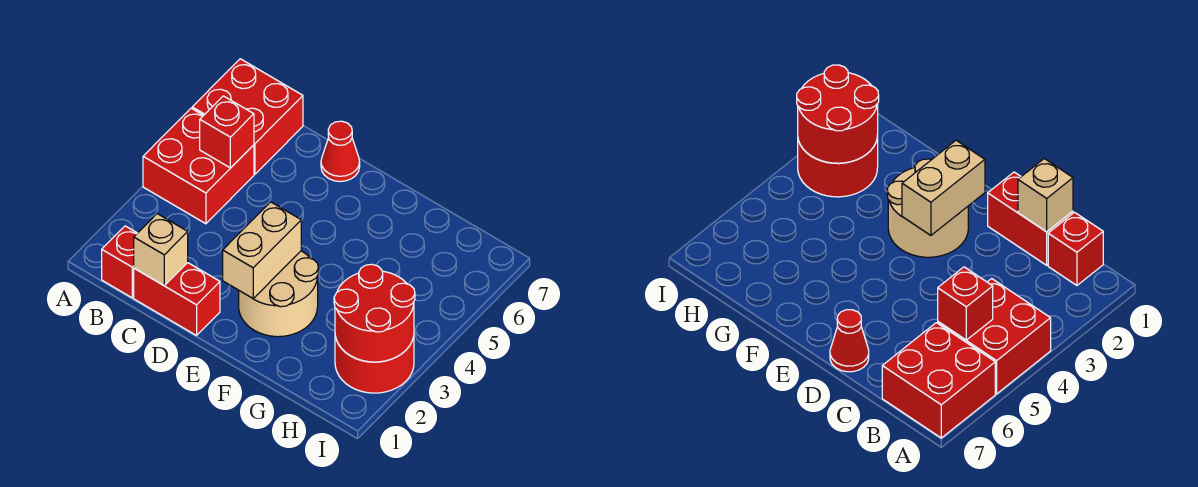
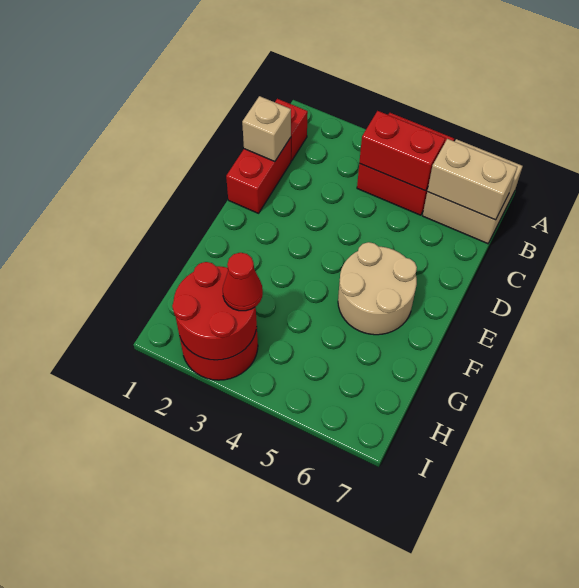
red 2x2 brick [192,59,303,174] -> tan 2x2 brick [423,139,523,244]
red 1x1 brick [200,96,254,168] -> red 1x2 brick [359,111,445,191]
red 1x1 cone [321,121,360,182] -> red 1x1 cone moved to [223,253,263,311]
tan 2x2 round brick [239,251,318,337] -> tan 2x2 round brick moved to [338,242,417,335]
tan 1x2 brick [223,202,301,298] -> tan 1x2 brick moved to [427,139,517,220]

